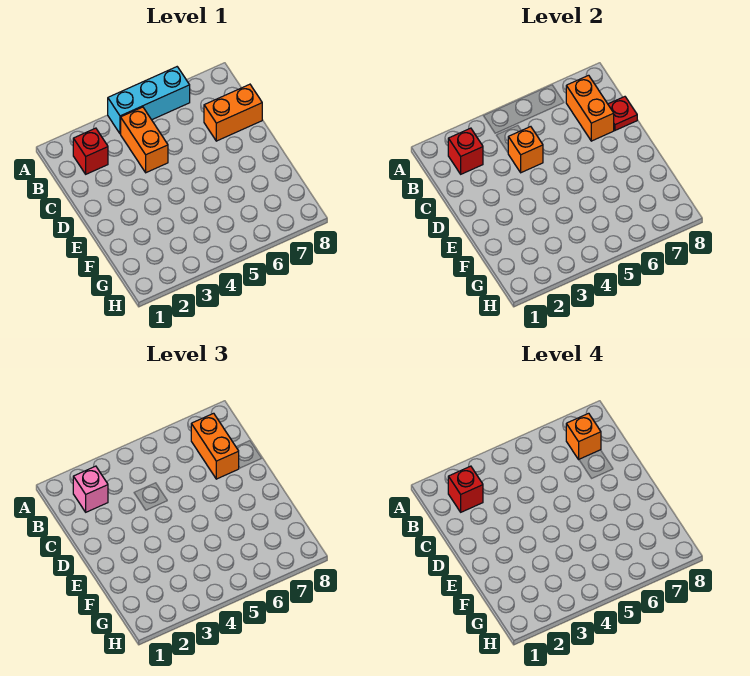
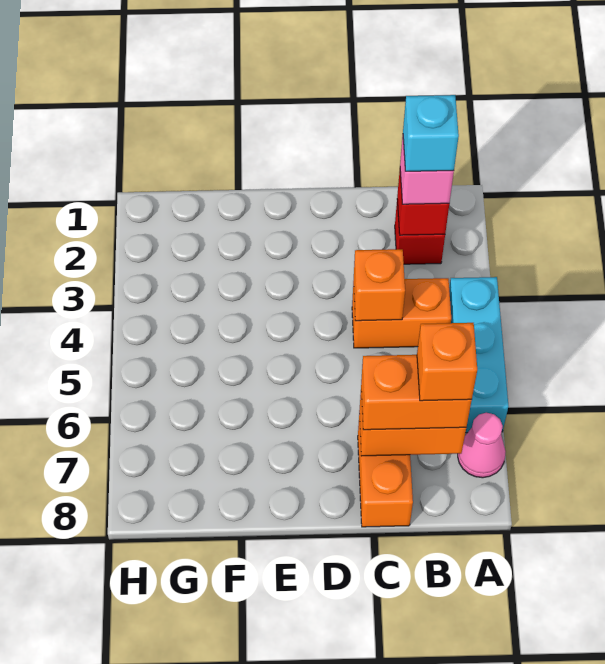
none -> pink 1x1 cone [458,413,506,478]
red 1x1 brick [448,466,483,512] -> cyan 1x1 brick [403,95,459,171]
red 1x1 plate [608,97,637,130] -> none

